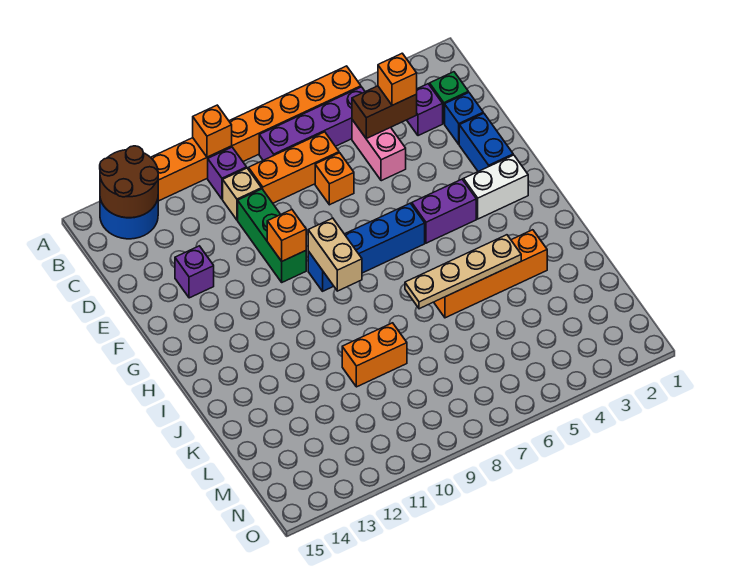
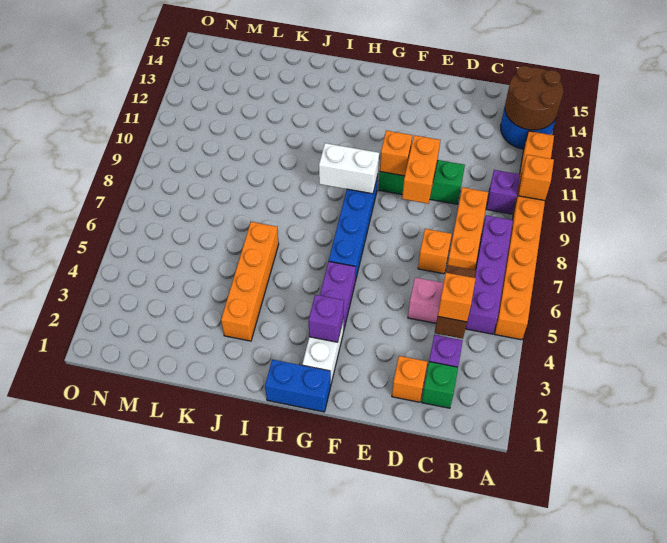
tan 1x1 brick [223,168,261,220] -> none
blue 1x1 brick [445,92,483,144] -> orange 1x1 brick [392,356,427,402]
blue 1x2 brick [459,113,513,171] -> blue 1x2 brick moved to [265,360,331,412]
purple 1x1 brick [175,246,214,298] -> purple 1x1 brick moved to [309,295,344,342]
tan 1x2 brick [308,218,362,291] -> white 1x2 brick [319,143,379,194]
tan 1x4 plate [405,235,521,309] -> none
orange 1x2 brick [342,323,407,387] -> orange 1x2 brick moved to [402,135,440,204]

